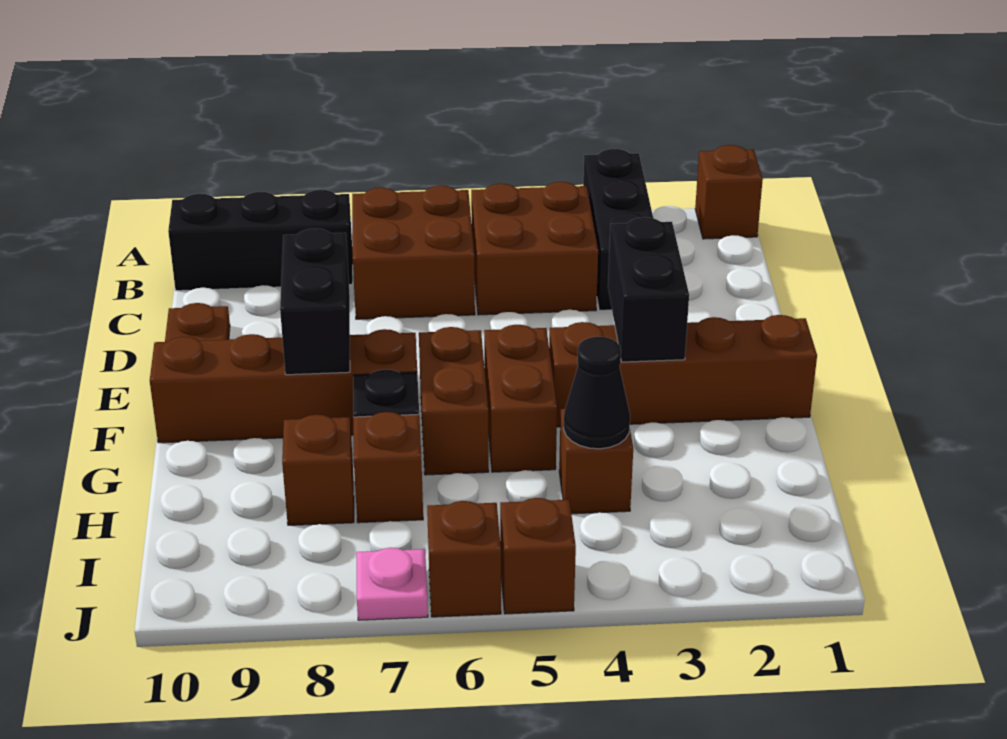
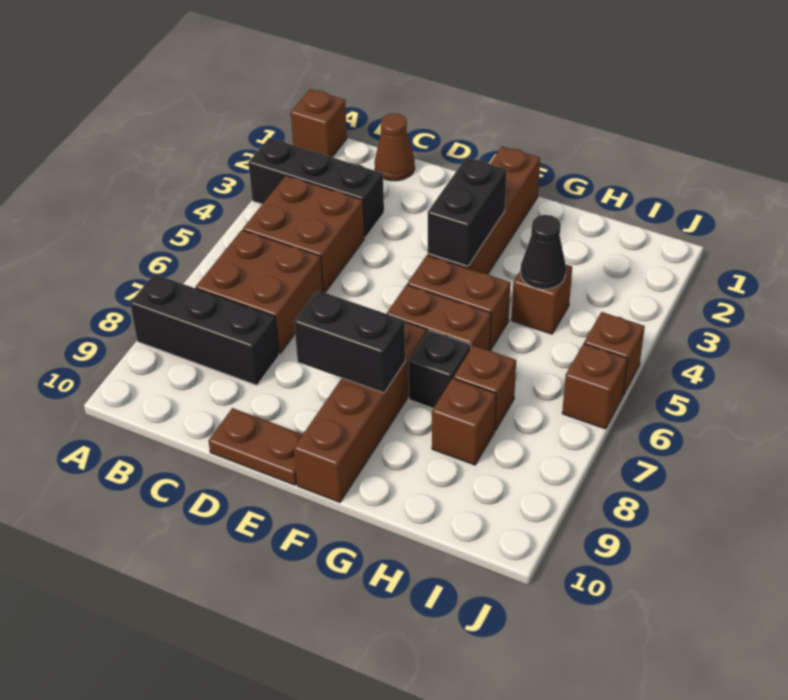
black 1x3 brick [168,190,353,291] -> black 1x3 brick turned to [130,274,279,385]
none -> brown 1x1 cone [375,113,415,181]
black 1x2 brick [608,217,689,362] -> black 1x2 brick turned to [428,157,507,266]
pink 1x1 plate [356,548,428,620] -> none

